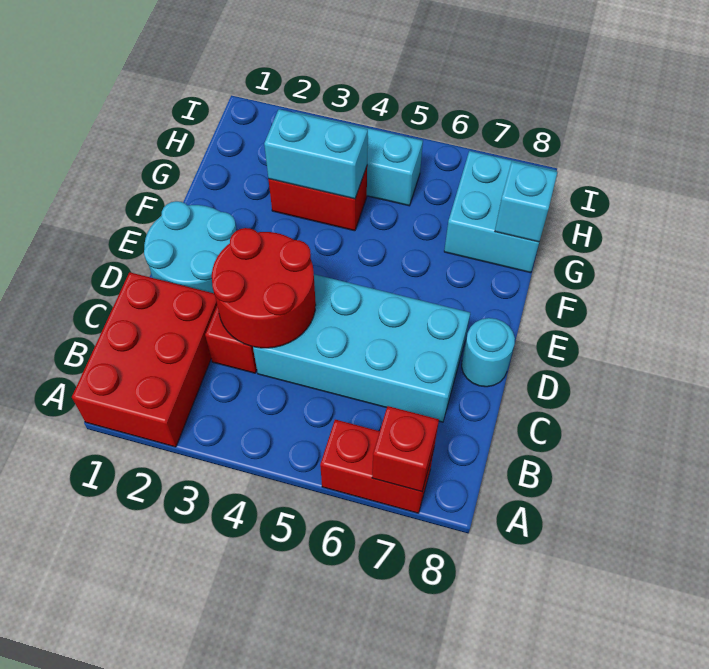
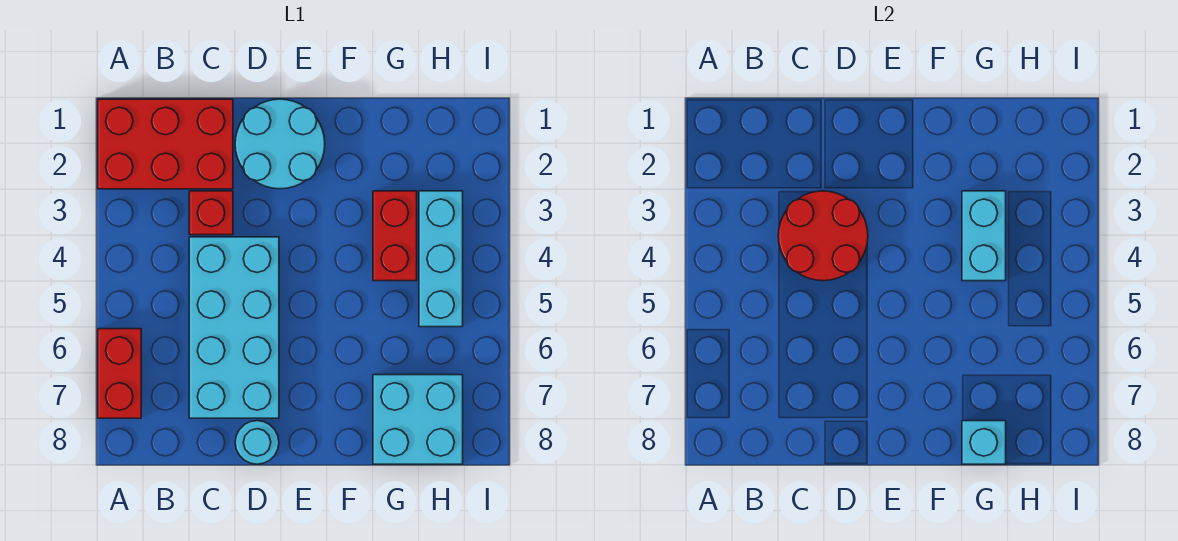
red 1x1 brick [372,406,439,492] -> none

